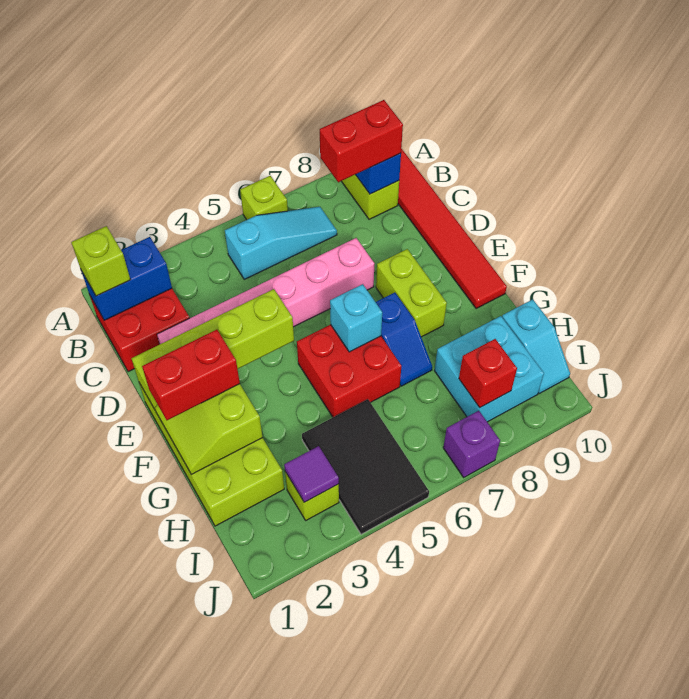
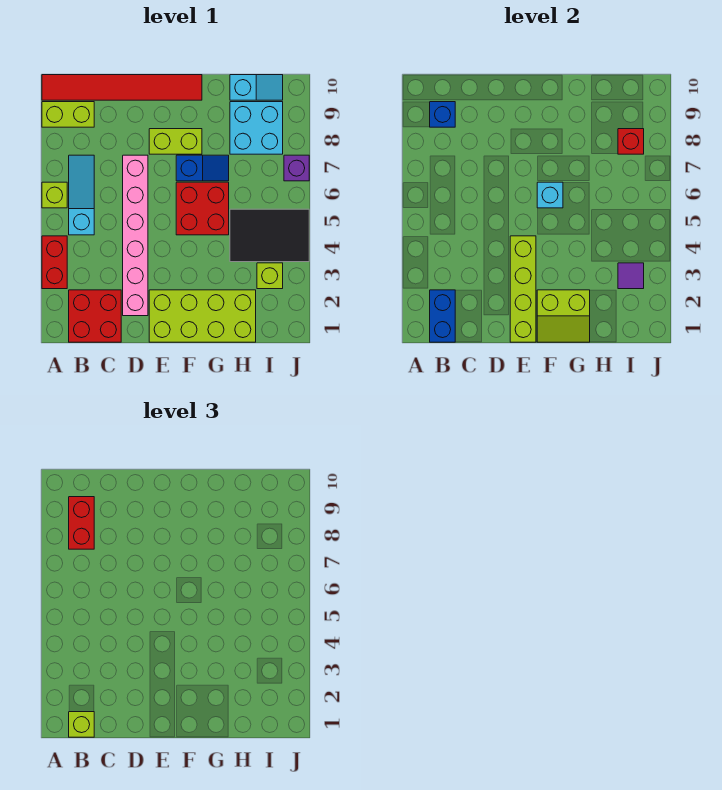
red 1x2 brick [142,330,240,420] -> red 1x2 brick moved to [42,236,67,289]

